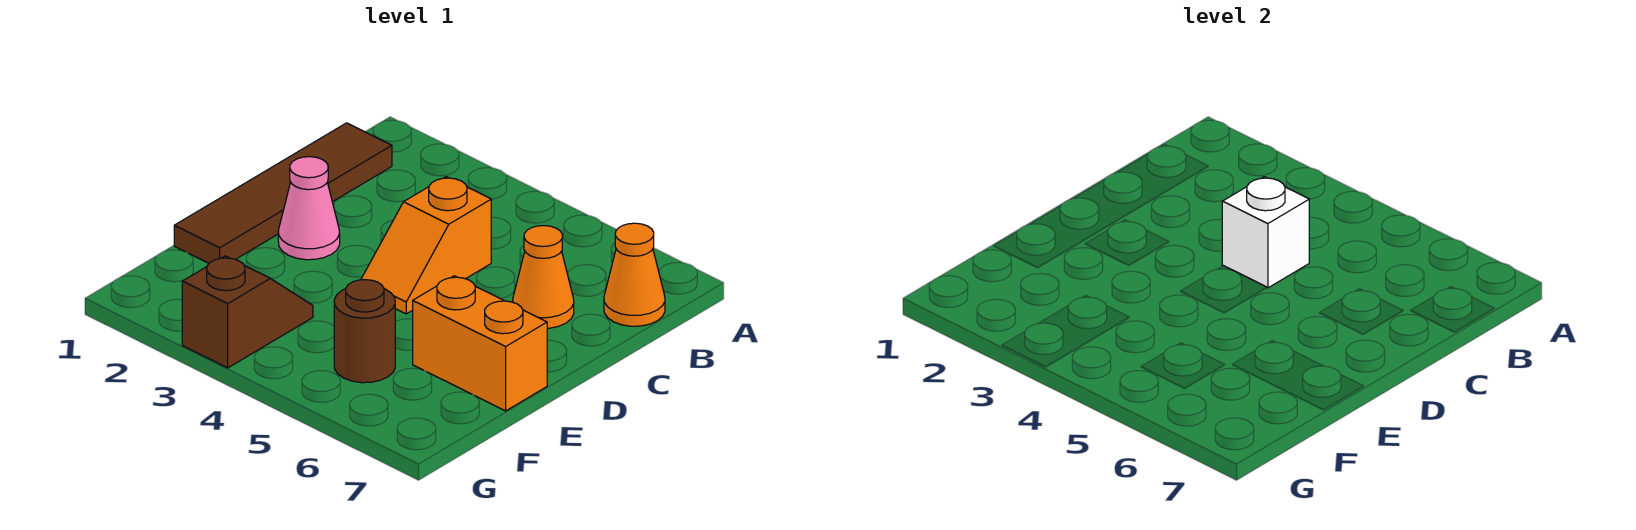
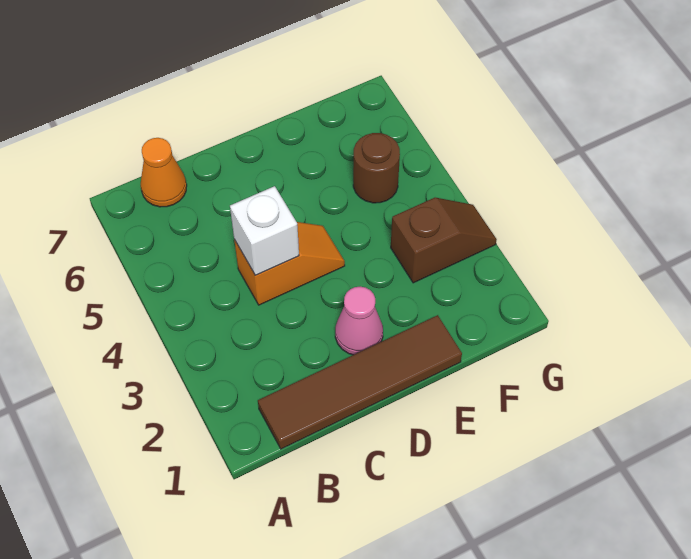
orange 1x1 cone [513,226,574,328] -> none
orange 1x2 brick [413,276,547,411] -> none
brown 1x2 slope [182,256,313,368] -> brown 1x2 slope turned to [391,198,497,283]

